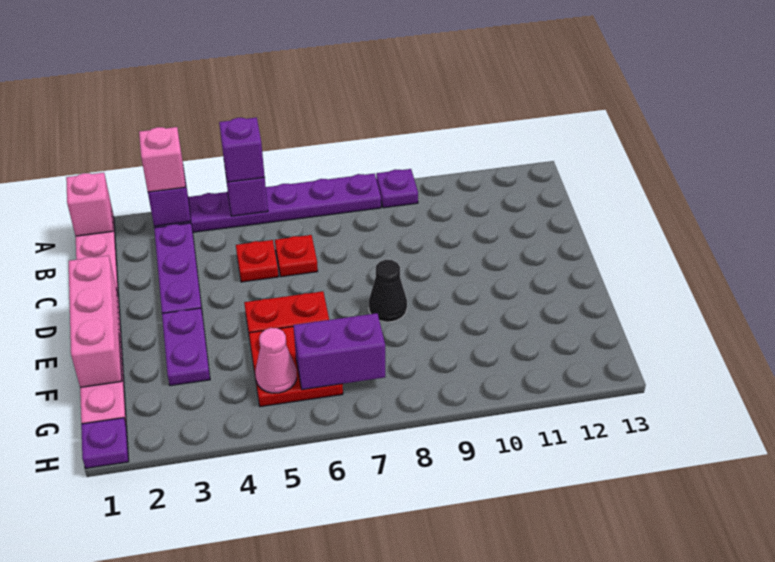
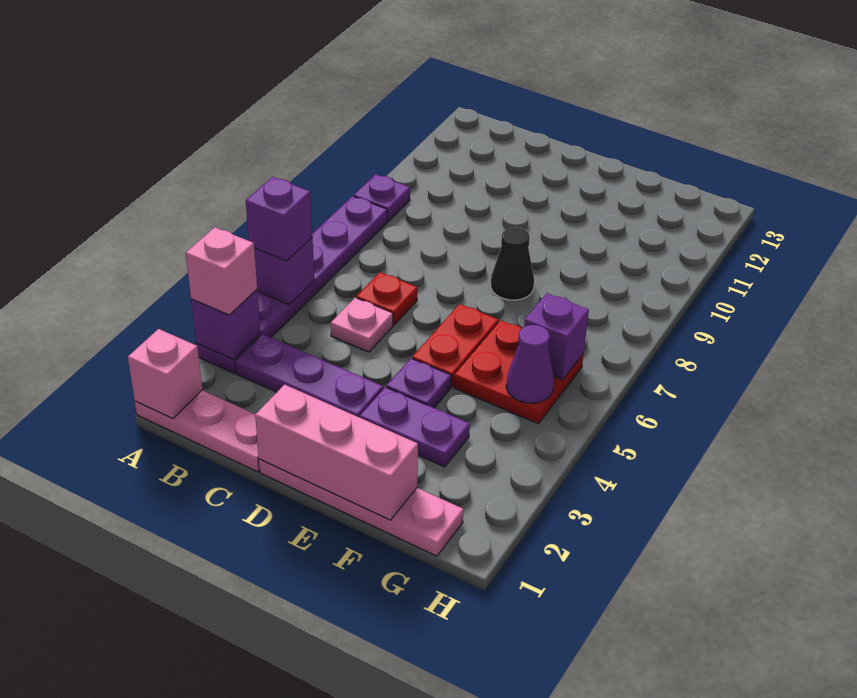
red 1x1 plate [236,240,279,282] -> pink 1x1 plate [331,298,393,352]
pink 1x1 cone [255,328,297,393] -> purple 1x1 cone [506,325,554,403]
purple 1x2 brick [293,313,385,390] -> purple 1x1 brick [524,293,589,380]
purple 1x1 plate [81,418,129,468] -> purple 1x1 plate moved to [386,358,451,408]

